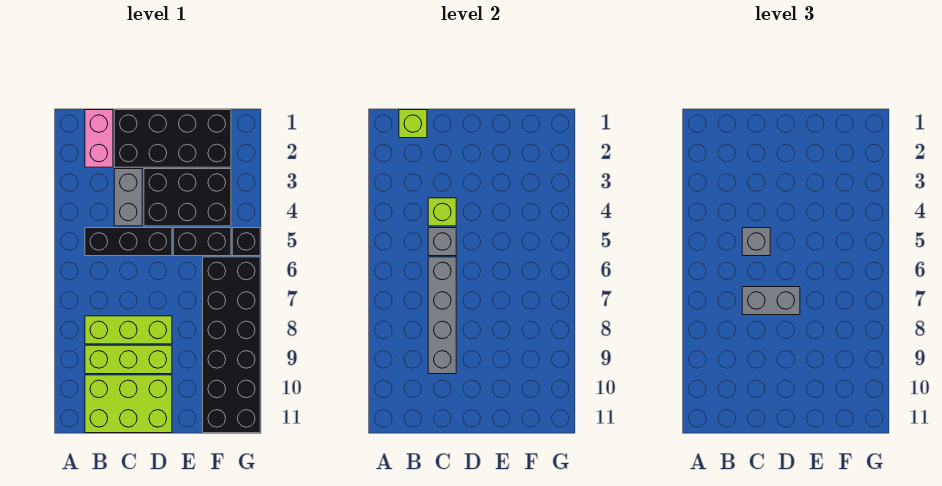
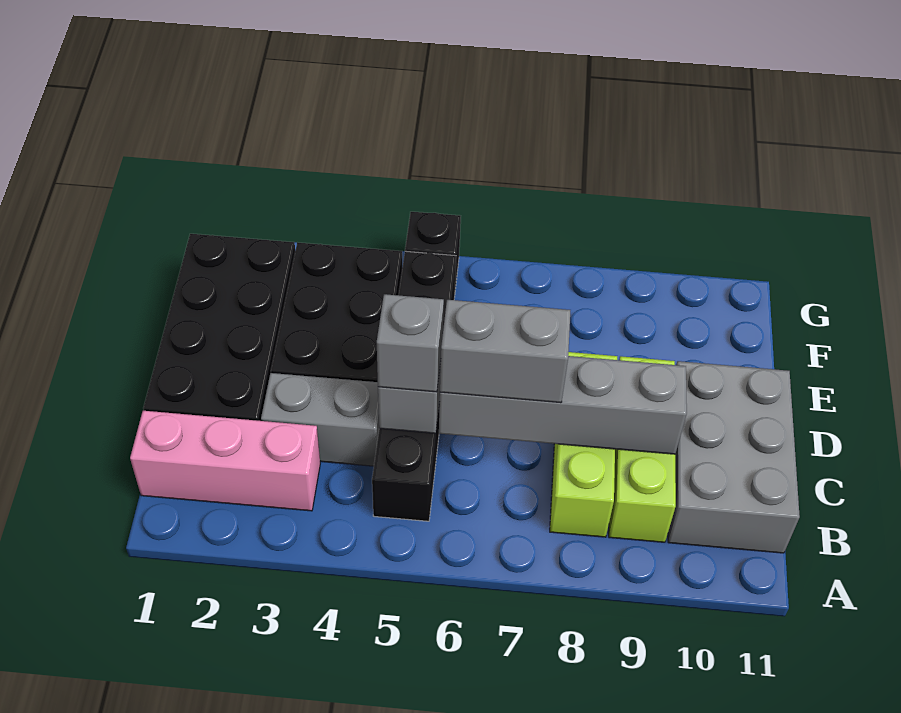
pink 1x2 brick [85,110,113,167] -> pink 1x3 brick [130,411,320,511]
lime 1x1 brick [399,110,427,138] -> none
lime 2x3 brick [85,375,172,433] -> grey 2x3 brick [668,361,800,553]
lime 1x1 brick [428,198,456,226] -> none
grey 1x2 brick [742,287,800,315] -> grey 1x2 brick turned to [440,300,570,403]
black 2x6 brick [203,257,260,433] -> none

